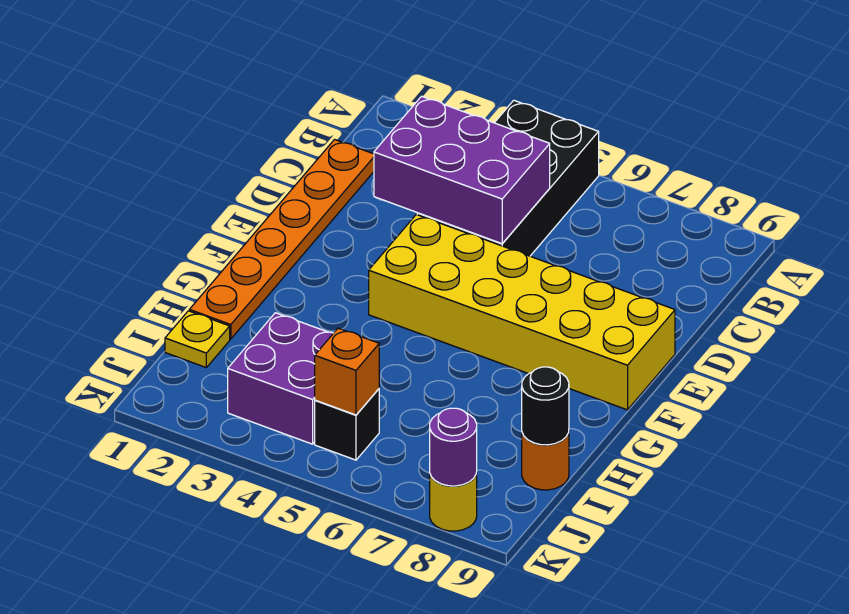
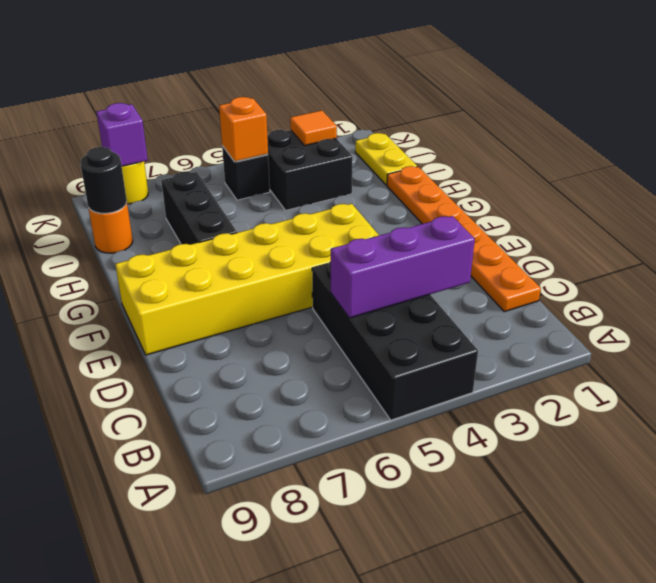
purple 2x3 brick [374,96,550,244] -> purple 1x3 brick [331,216,475,318]
none -> black 1x3 brick [161,172,237,245]
yellow 1x1 plate [165,311,230,367] -> yellow 1x2 plate [355,133,417,185]
purple 2x2 brick [228,313,333,444] -> black 2x2 brick [267,130,352,210]
none -> orange 1x1 tile [290,110,337,146]
purple 1x1 round brick [430,408,477,486] -> purple 1x1 brick [97,103,148,166]

